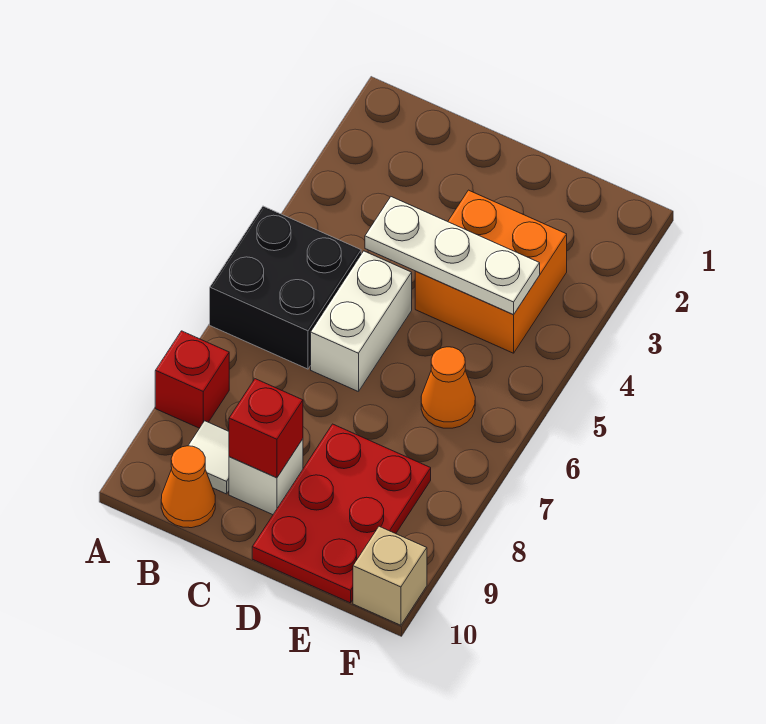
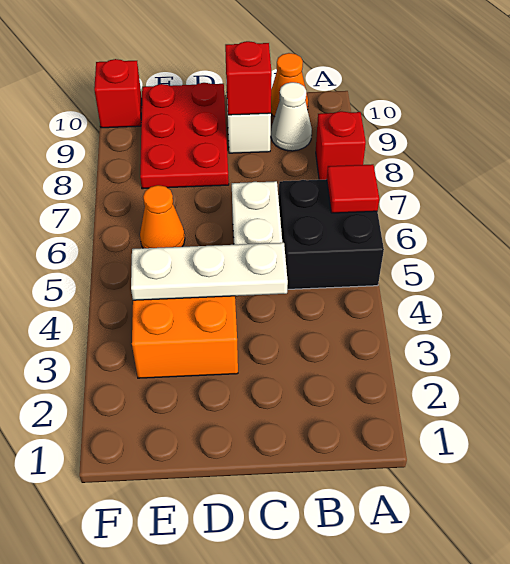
none -> red 1x1 tile [327,164,379,213]
white 1x1 tile [188,421,229,494] -> white 1x1 cone [271,82,312,151]
tan 1x1 brick [353,526,427,625] -> red 1x1 brick [94,59,142,128]

